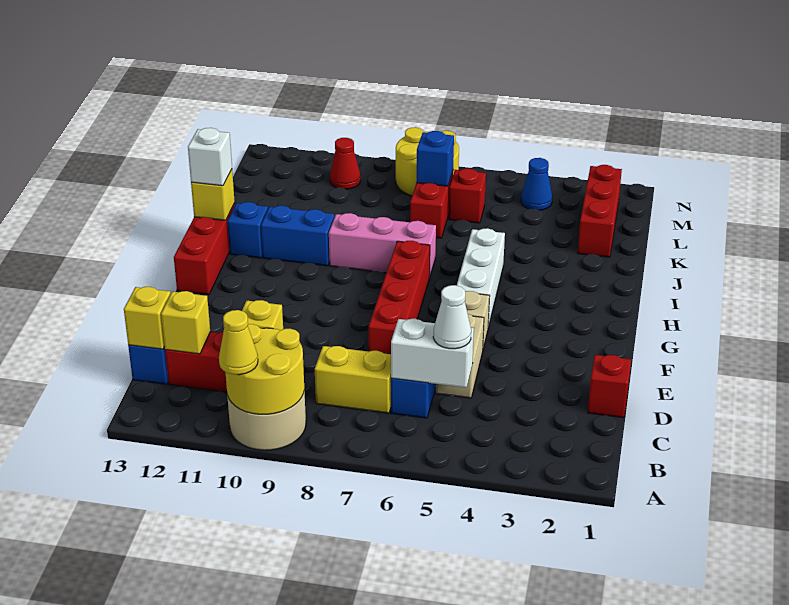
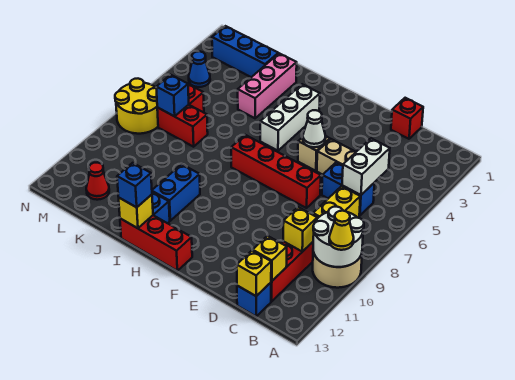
yellow 2x2 round brick [225,324,304,414] -> white 2x2 round brick [313,207,364,267]
white 1x1 cone [433,285,471,349] -> white 1x1 cone moved to [303,110,326,147]
white 1x3 brick [457,228,505,327] -> white 1x3 brick turned to [260,84,320,151]
pink 1x3 brick [329,213,436,277] -> pink 1x3 brick moved to [238,53,297,118]
white 1x1 brick [188,128,232,186] -> blue 1x1 brick [117,163,152,207]
red 1x3 brick [578,165,622,257] -> blue 1x3 brick [212,26,278,77]
red 1x1 cone [330,138,360,189] -> red 1x1 cone moved to [86,163,109,200]

